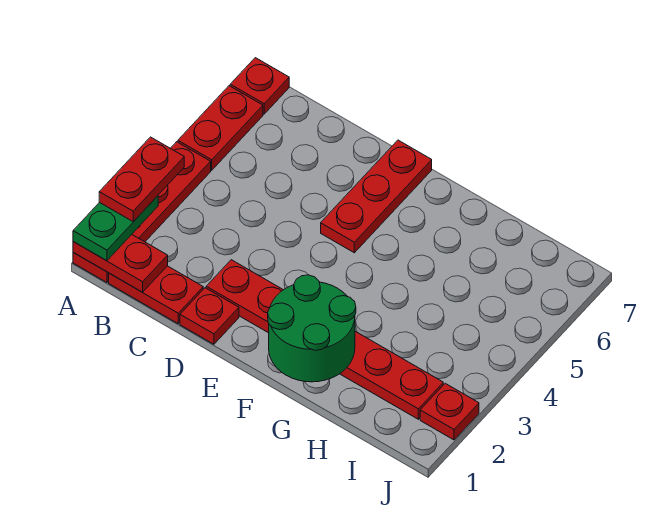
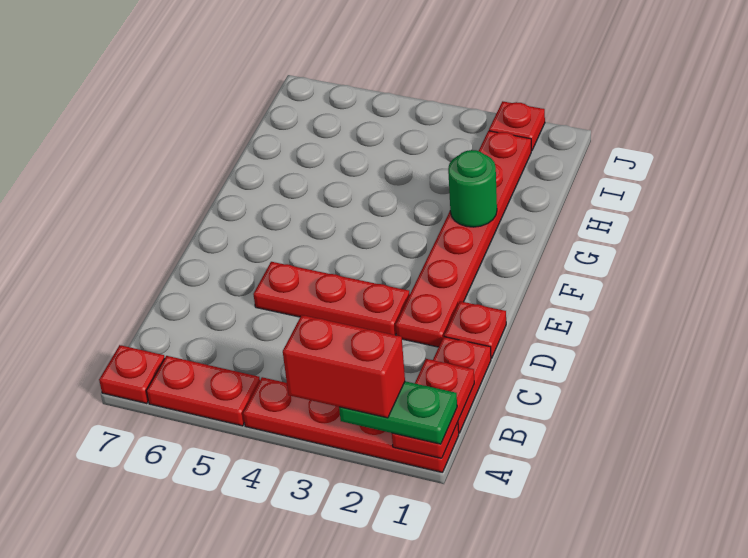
red 1x2 plate [99,137,184,222] -> red 1x2 brick [283,315,405,418]
red 1x3 plate [321,140,432,253] -> red 1x3 plate moved to [253,262,410,335]
green 2x2 round brick [268,275,356,382] -> green 1x1 round brick [448,150,497,227]

